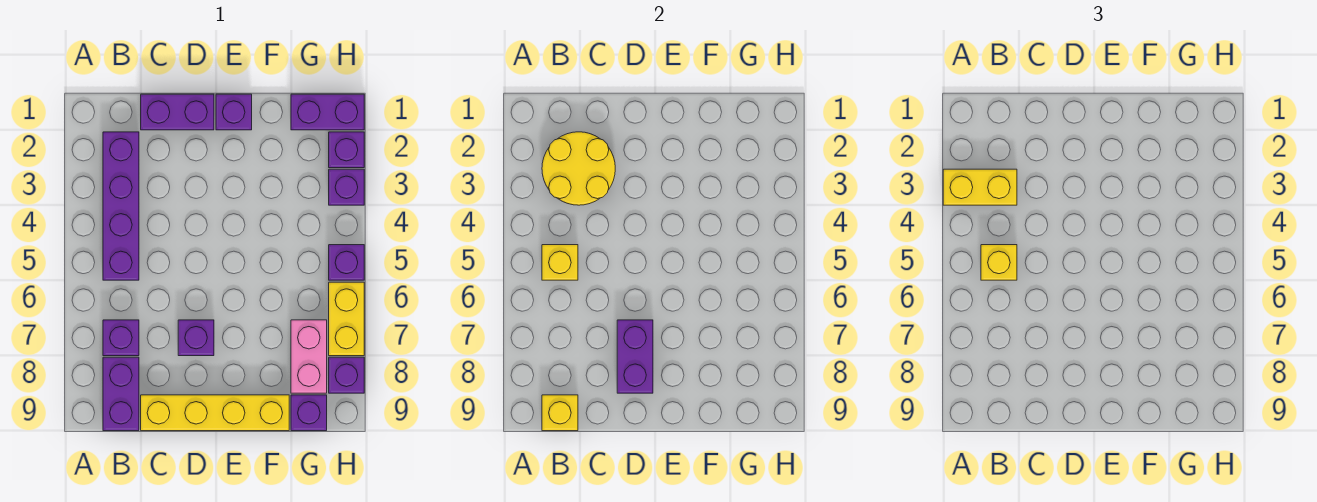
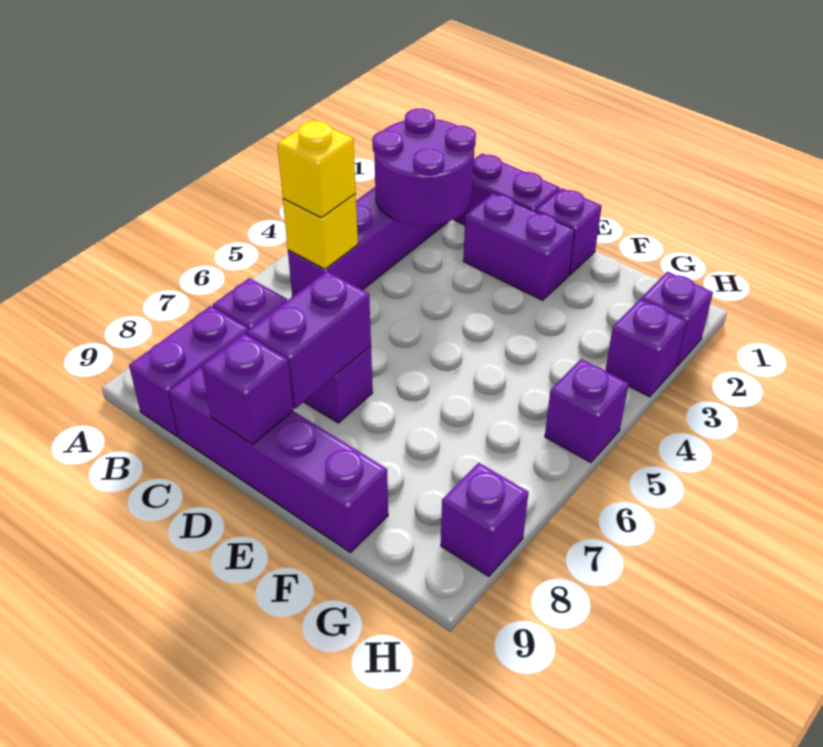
yellow 1x2 brick [943,169,1017,205] -> none
yellow 2x2 round brick [542,132,615,205] -> purple 2x2 round brick [372,109,476,226]
yellow 1x1 brick [542,395,578,431] -> none
yellow 1x4 brick [141,395,289,431] -> purple 1x4 brick [169,366,388,553]
purple 1x2 brick [291,94,364,130] -> purple 1x2 brick moved to [463,193,575,300]
pink 1x2 brick [291,320,327,393] -> none
purple 1x1 brick [291,395,327,431] -> purple 1x1 brick moved to [202,334,293,444]
yellow 1x2 brick [329,282,364,356] -> none

